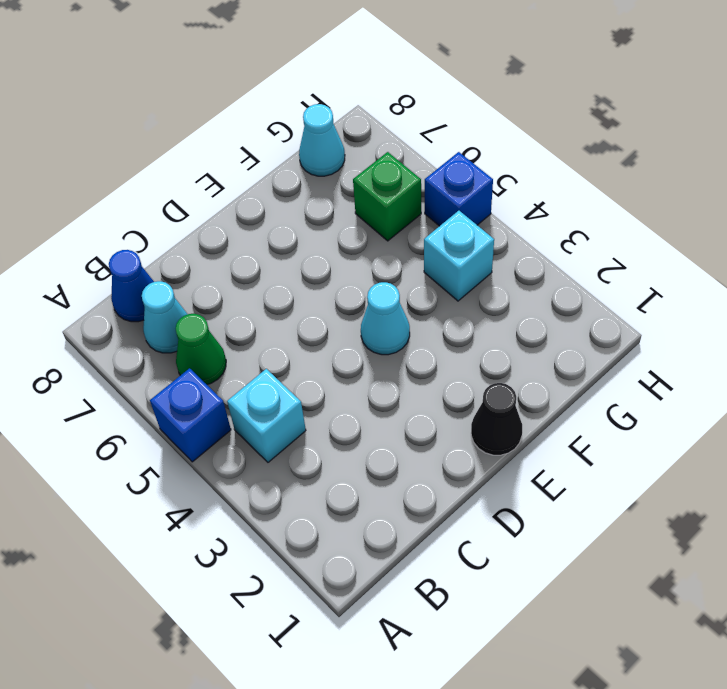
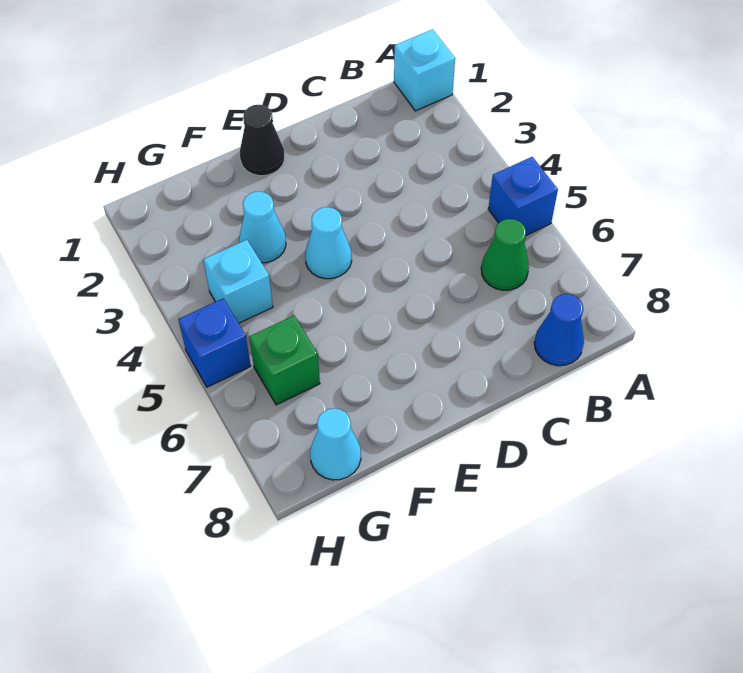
cyan 1x1 brick [227,369,306,462] -> cyan 1x1 brick moved to [394,29,455,111]
cyan 1x1 cone [142,281,188,353] -> cyan 1x1 cone moved to [239,191,286,263]

